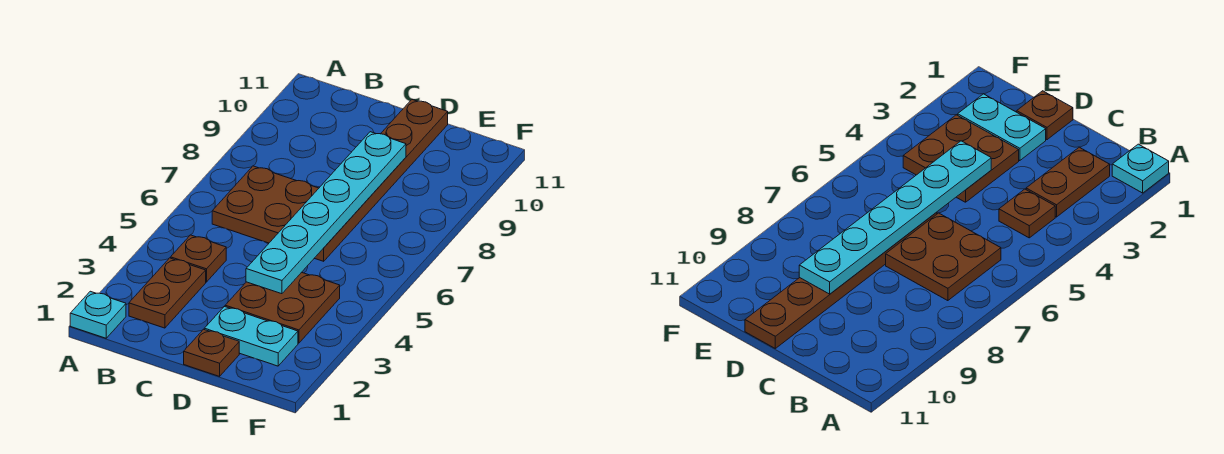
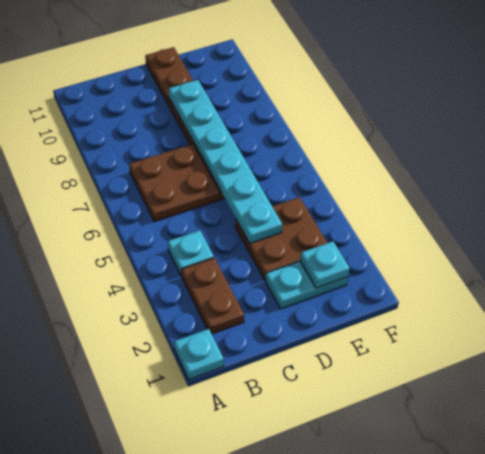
brown 1x1 plate [171,235,226,282] -> cyan 1x1 plate [168,230,214,276]
brown 1x1 plate [184,329,239,376] -> none
none -> cyan 1x1 plate [300,241,350,288]

